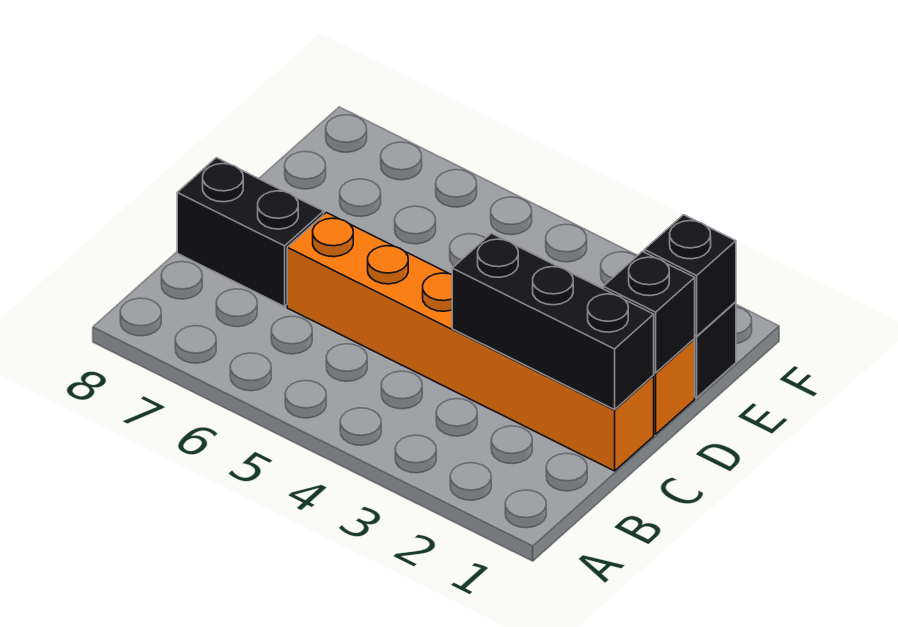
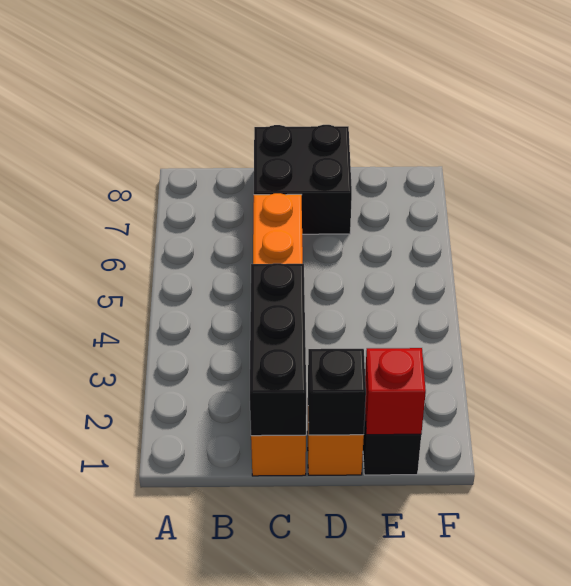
black 1x2 brick [177,158,324,307] -> black 2x2 brick [254,125,352,234]
black 1x1 brick [644,215,736,336] -> red 1x1 brick [365,348,426,435]

